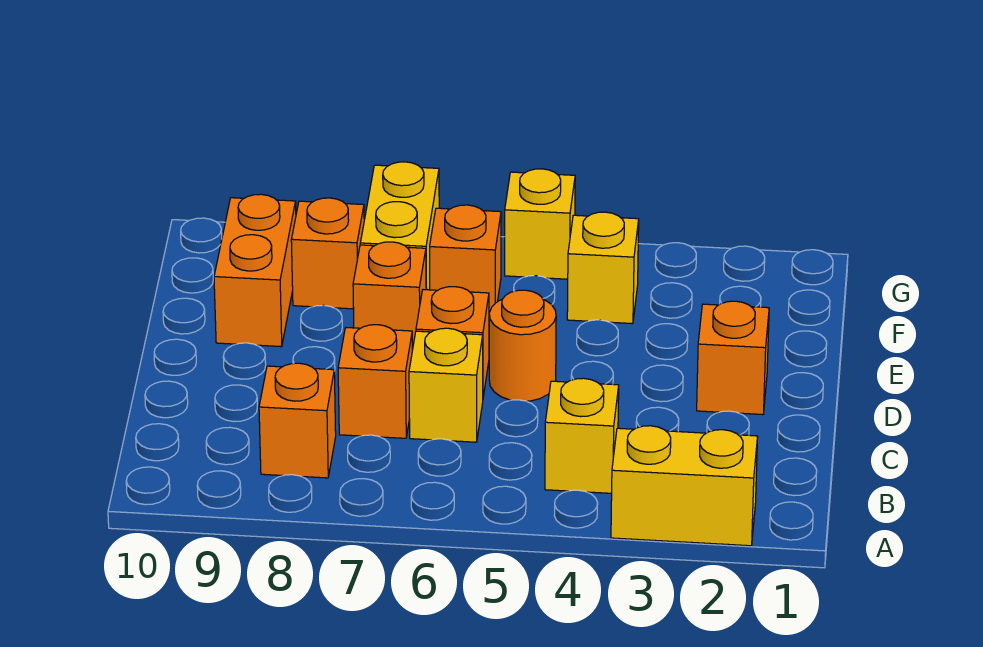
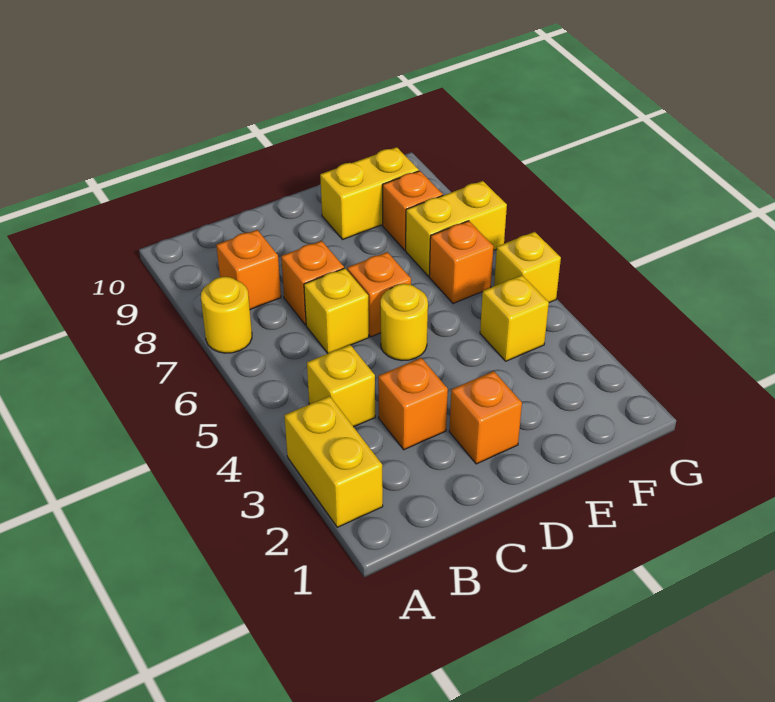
none -> yellow 1x1 round brick [201,277,252,353]
orange 1x1 round brick [489,290,556,401] -> yellow 1x1 round brick [380,284,428,361]
orange 1x1 brick [353,242,426,350] -> orange 1x1 brick moved to [378,358,448,450]
orange 1x2 brick [214,194,296,347] -> yellow 1x2 brick [320,147,419,239]

